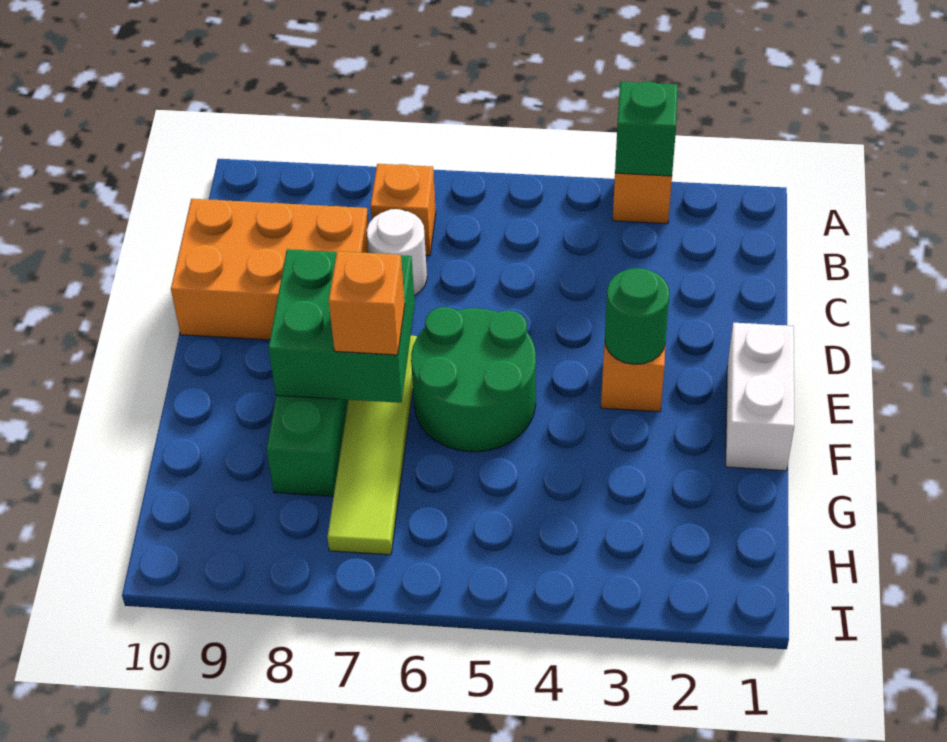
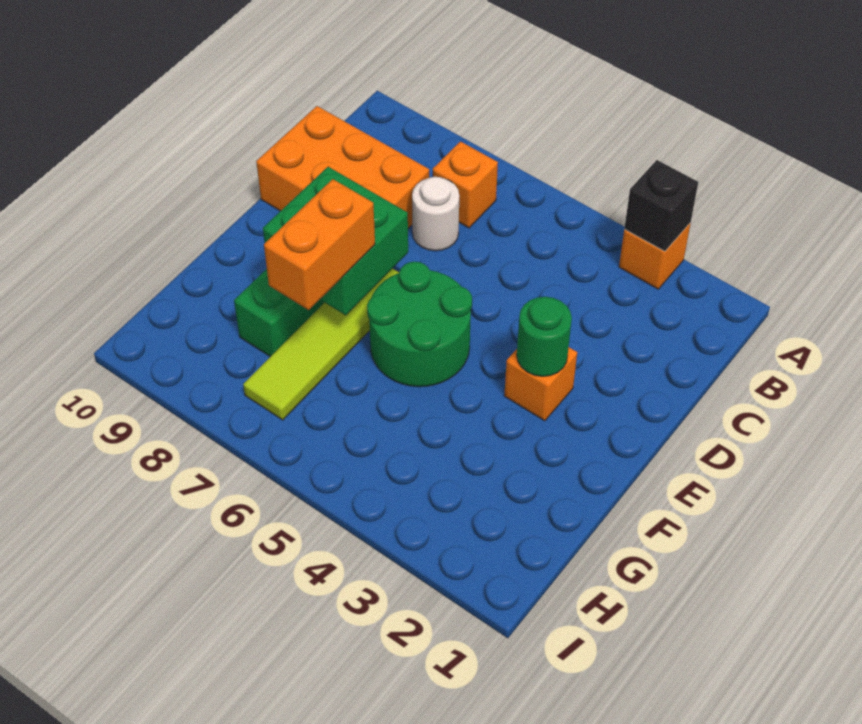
green 1x1 brick [615,82,678,176] -> black 1x1 brick [624,160,698,251]
white 1x2 brick [726,323,794,471] -> none
orange 1x1 brick [329,251,405,355] -> orange 1x2 brick [264,179,375,310]

